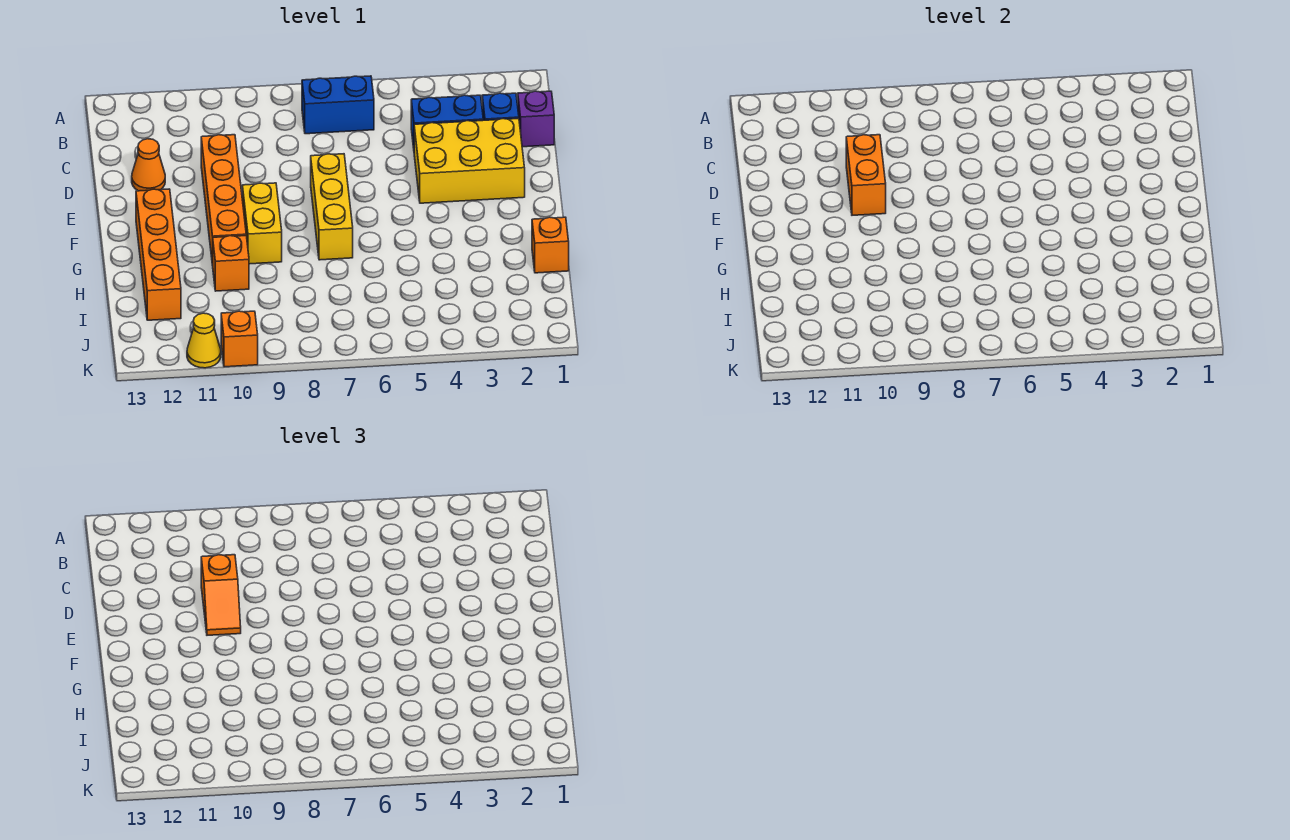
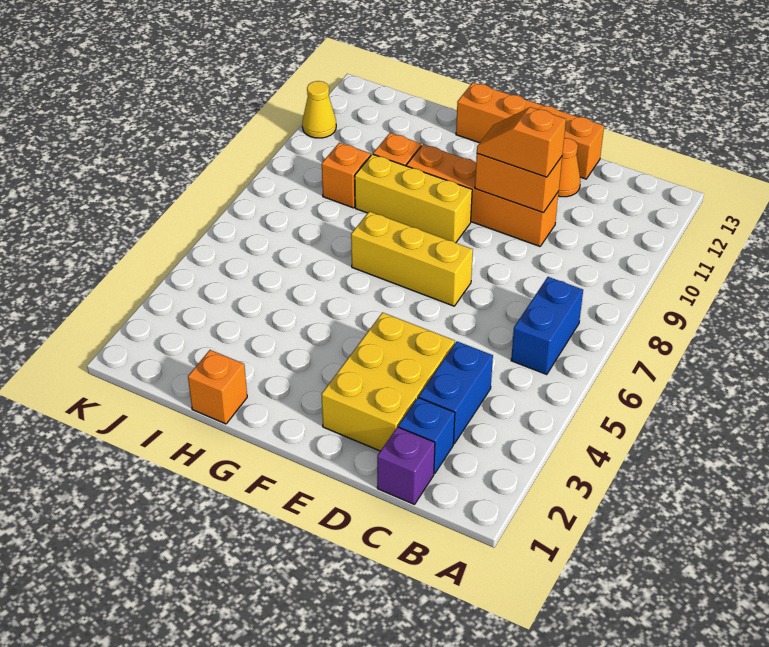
yellow 1x2 brick [242,183,282,264] -> yellow 1x3 brick [355,154,472,243]
orange 1x4 brick [136,189,181,320] -> orange 1x4 brick moved to [456,83,604,179]
orange 1x1 brick [221,311,258,367] -> orange 1x1 brick moved to [322,143,371,208]

